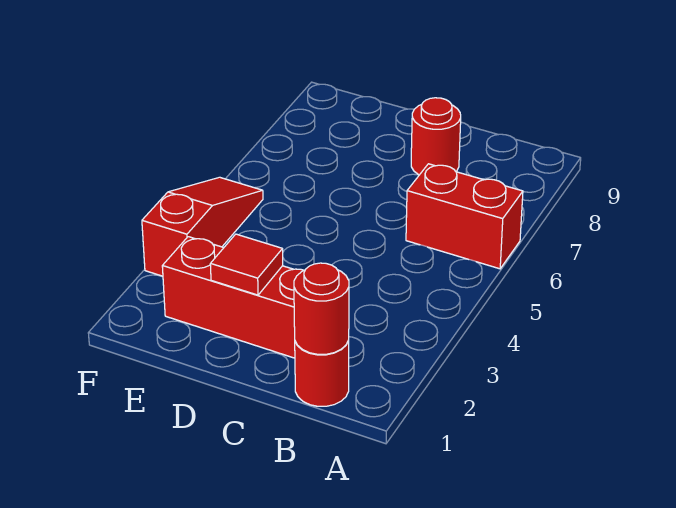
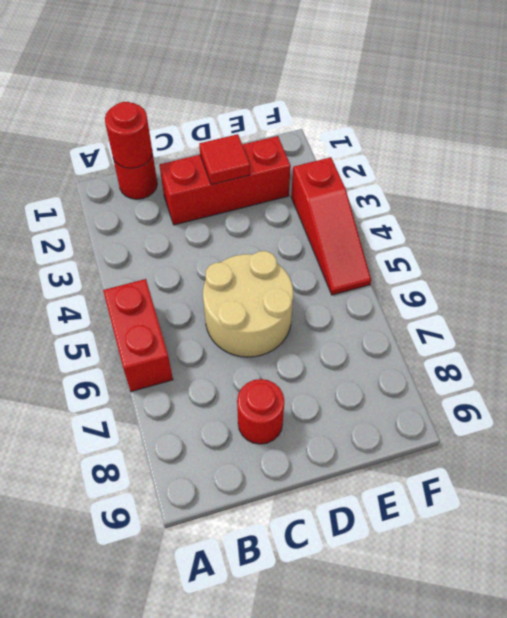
red 1x2 brick [406,164,523,269] -> red 1x2 brick turned to [103,279,173,392]
none -> tan 2x2 round brick [203,251,293,357]

